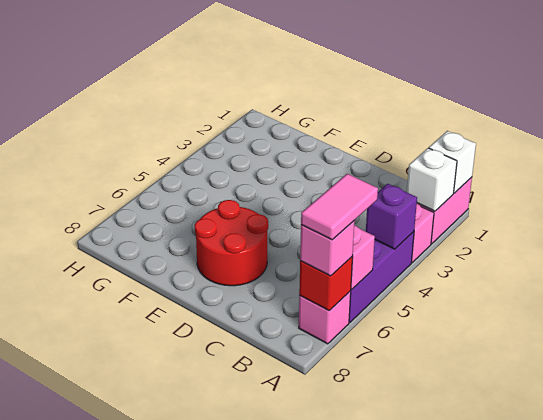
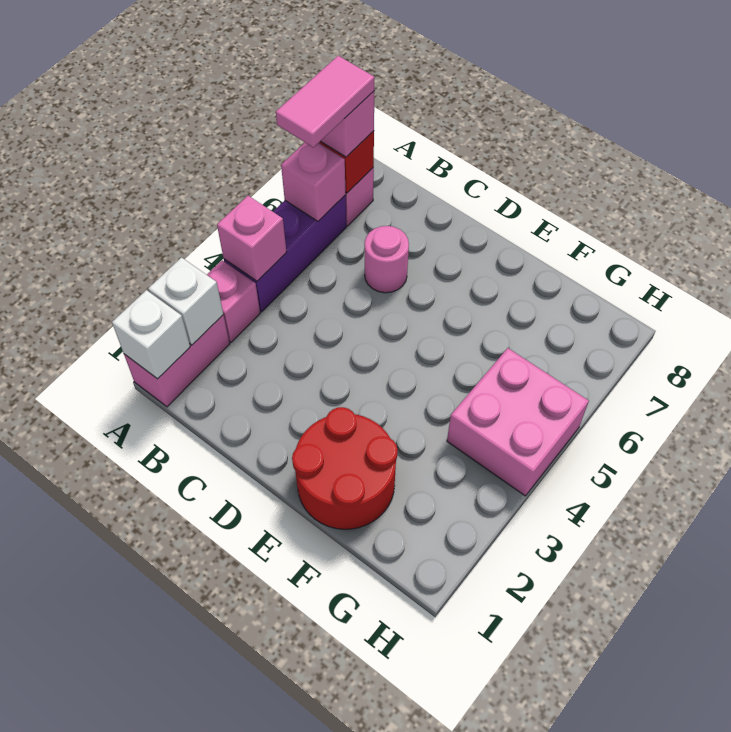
purple 1x1 brick [366,184,417,249] -> pink 1x1 brick [217,196,287,281]
none -> pink 1x1 round brick [365,226,409,293]
red 2x2 round brick [195,200,268,286] -> red 2x2 round brick moved to [292,407,398,529]
none -> pink 2x2 brick [447,348,589,496]

